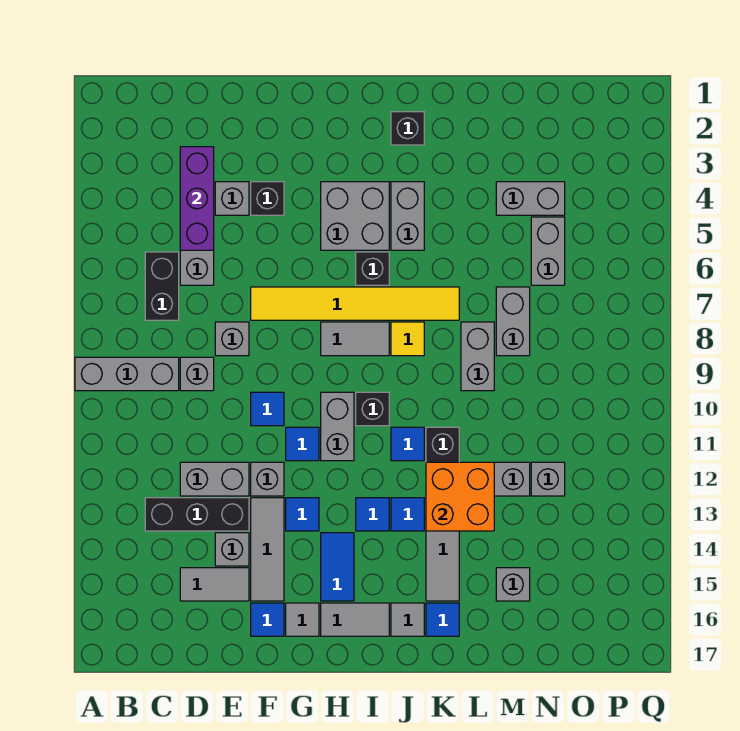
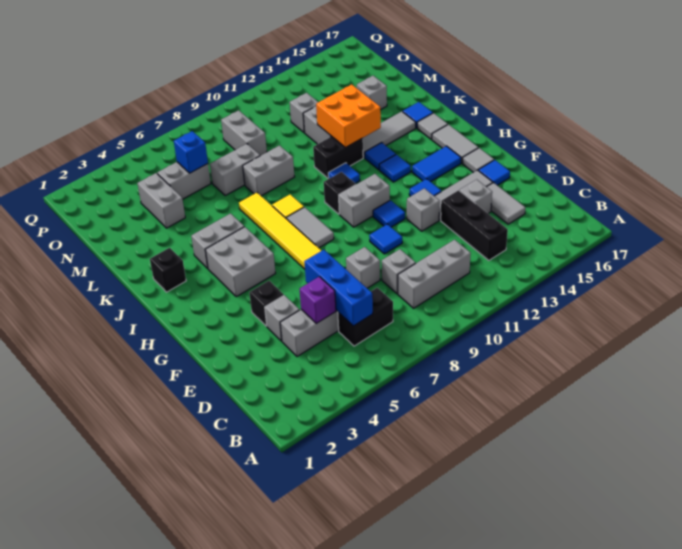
grey 1x3 brick [75,357,179,391] -> grey 1x3 brick turned to [398,240,471,308]
none -> blue 1x3 brick [304,250,373,326]
purple 1x3 brick [180,147,214,250] -> purple 1x1 brick [300,277,336,324]
grey 1x2 brick [180,462,249,496] -> grey 1x2 brick moved to [221,110,267,156]
black 1x1 brick [356,252,389,285] -> none
none -> blue 1x1 brick [174,131,208,173]

